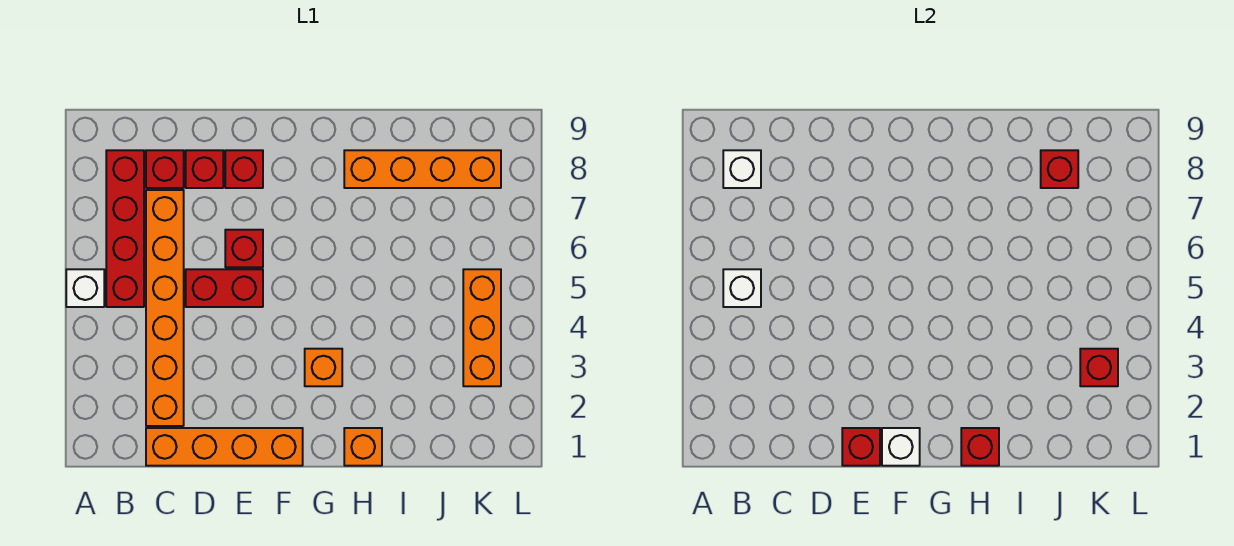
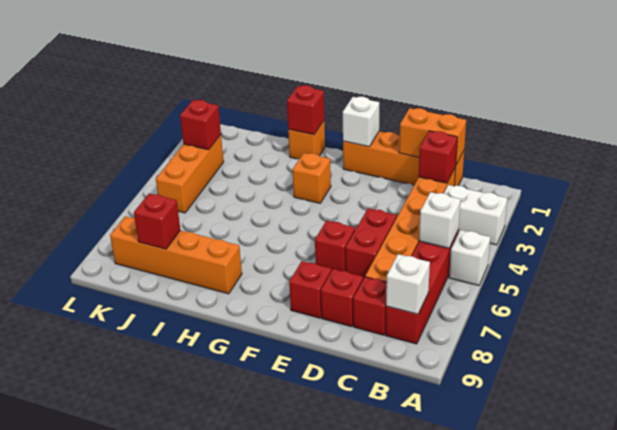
none -> white 1x2 brick [444,185,507,245]
none -> orange 1x2 brick [399,108,466,165]
red 1x2 brick [186,269,263,307] -> red 1x2 brick turned to [346,208,397,279]
red 1x1 brick [842,428,880,466] -> red 1x1 brick moved to [419,131,457,183]

